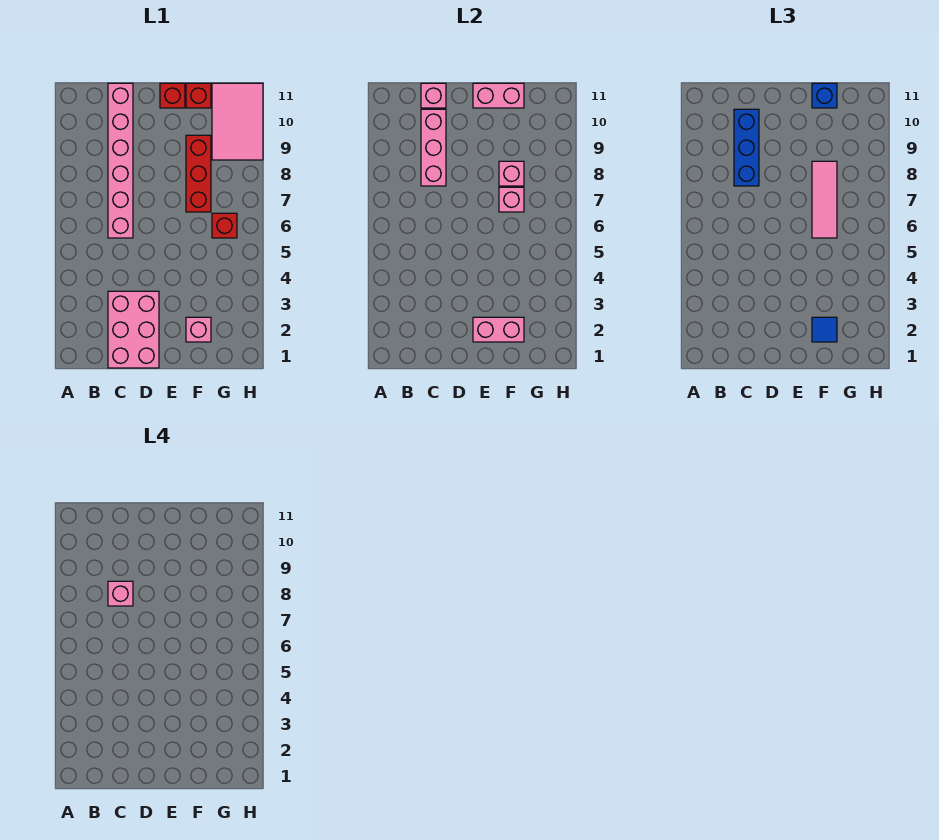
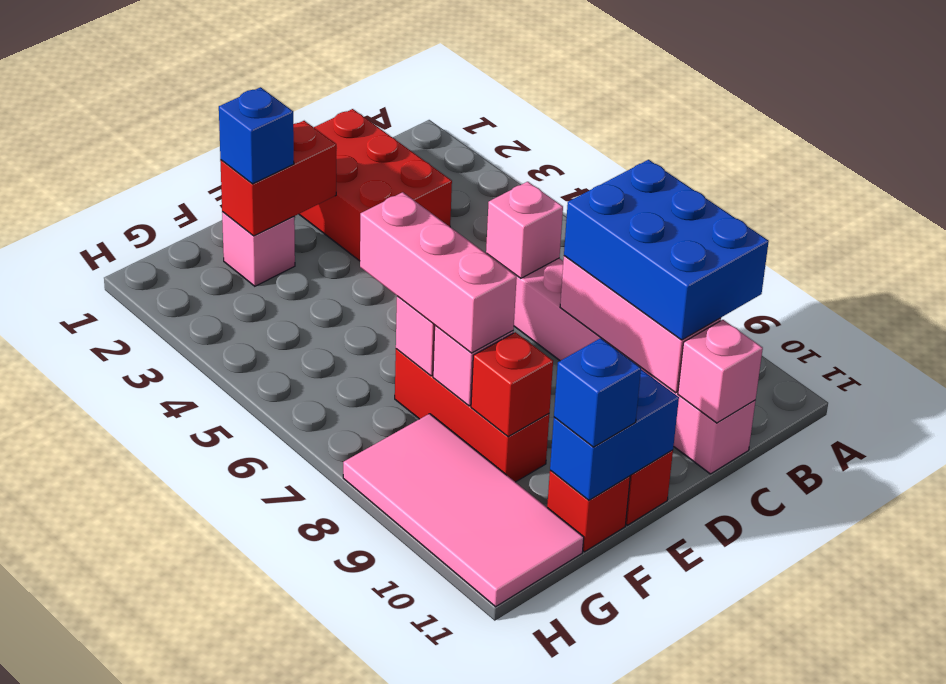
pink 2x3 brick [108,291,159,368] -> red 2x3 brick [299,109,452,261]
blue 1x3 brick [734,109,759,186] -> blue 2x3 brick [564,160,769,340]
pink 1x1 brick [108,581,133,606] -> pink 1x1 brick moved to [486,182,563,278]
pink 1x2 brick [473,317,524,342] -> red 1x2 brick [220,121,336,236]
pink 1x2 brick [473,83,524,108] -> blue 1x2 brick [550,370,679,500]
blue 1x1 tile [812,317,837,342] -> blue 1x1 brick [219,87,294,184]
pink 1x3 tile [812,161,837,238] -> pink 1x3 brick [360,192,517,353]
red 1x1 brick [212,213,237,238] -> red 1x1 brick moved to [471,332,553,437]
pink 2x3 tile [212,83,263,160] -> pink 2x4 tile [343,414,584,607]

